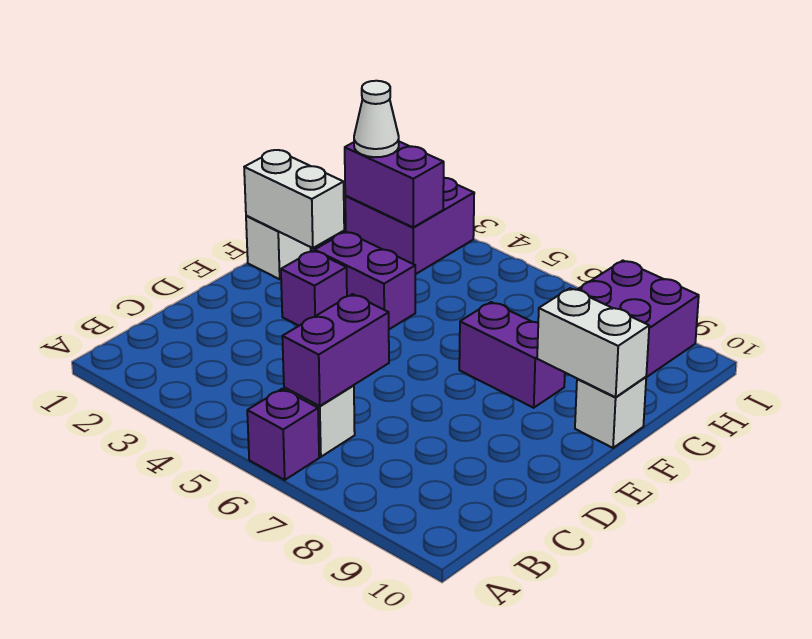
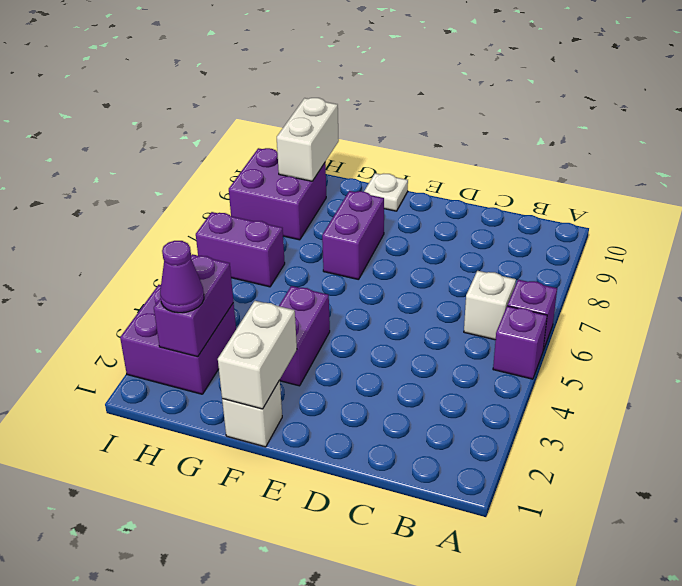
purple 1x2 brick [282,294,389,406] -> purple 1x2 brick moved to [196,212,285,287]
purple 1x1 brick [281,251,347,326] -> purple 1x1 brick moved to [493,306,547,379]
white 1x2 brick [537,288,649,397] -> white 1x2 brick moved to [277,98,339,181]
white 1x1 brick [575,377,646,448] -> white 1x1 plate [364,173,408,211]
white 1x1 cone [354,81,399,157] -> purple 1x1 cone [160,241,204,313]

